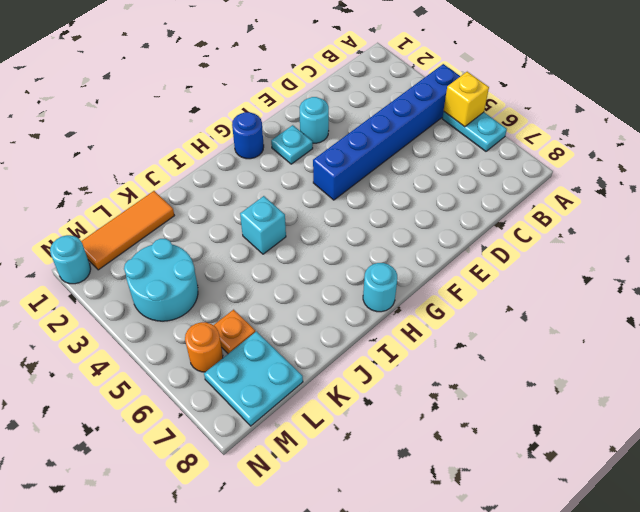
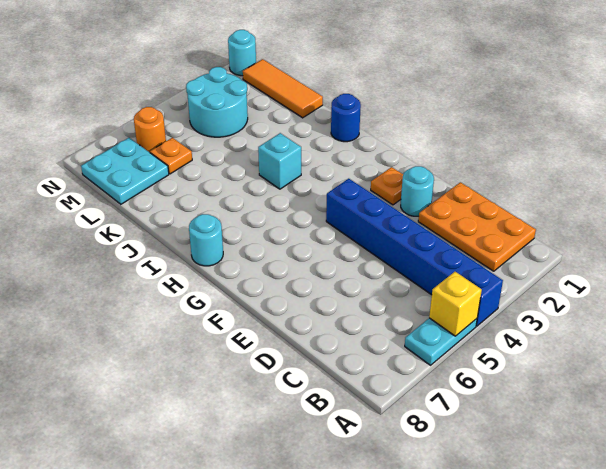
none -> orange 2x3 plate [418,182,536,271]
cyan 1x1 plate [271,125,313,164] -> orange 1x1 plate [371,167,403,205]
blue 1x1 round brick [232,112,264,159] -> blue 1x1 round brick moved to [331,94,361,142]

